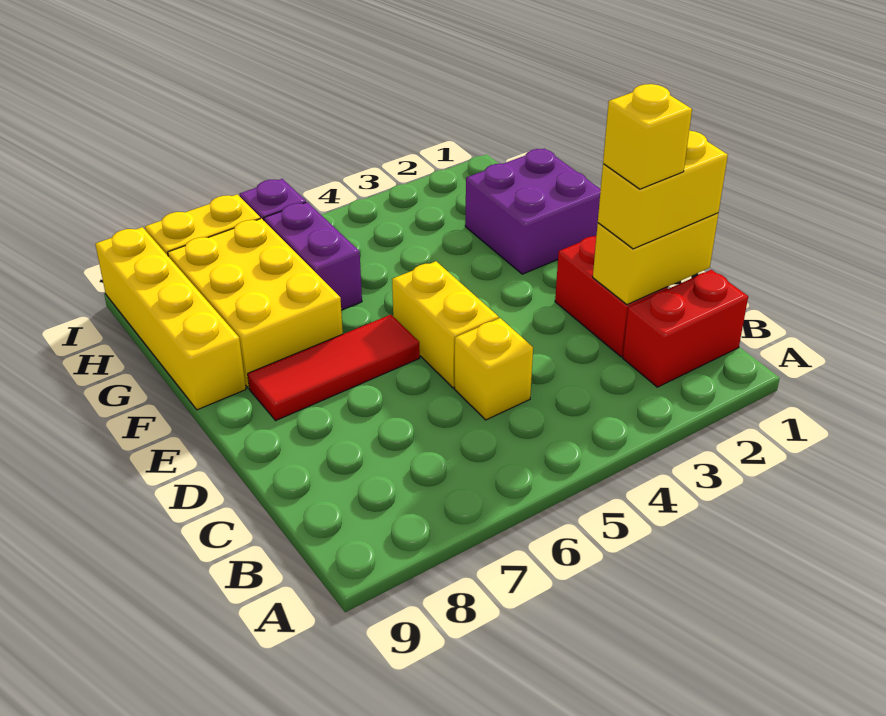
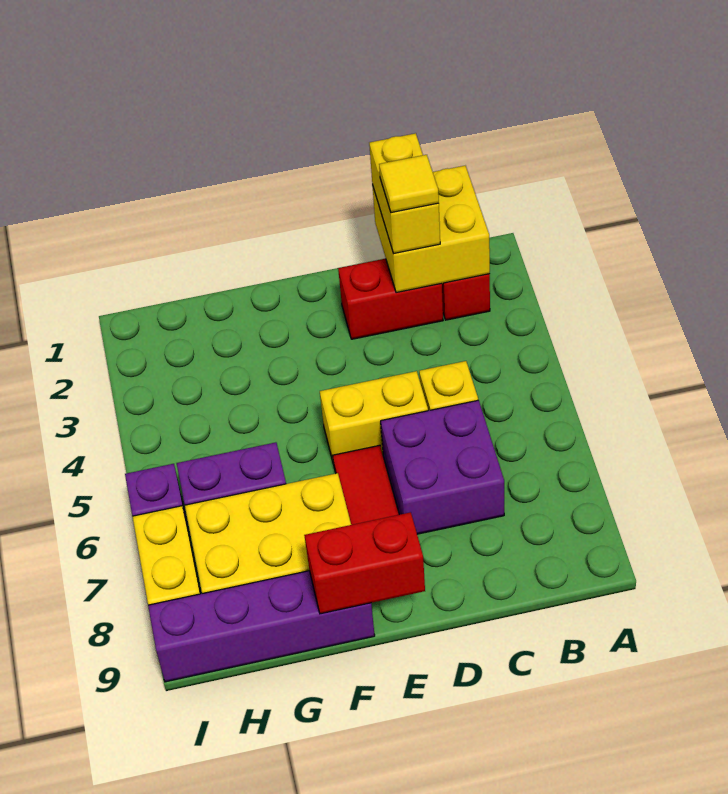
yellow 1x2 brick [593,213,718,305] -> yellow 2x2 brick [372,166,490,293]
yellow 1x1 brick [603,84,692,189] -> yellow 1x1 tile [379,155,439,213]
none -> red 1x2 brick [304,512,425,614]
purple 2x2 brick [465,149,601,274] -> purple 2x2 brick moved to [381,400,504,534]
yellow 1x4 brick [95,227,246,410] -> purple 1x4 brick [148,571,375,682]

